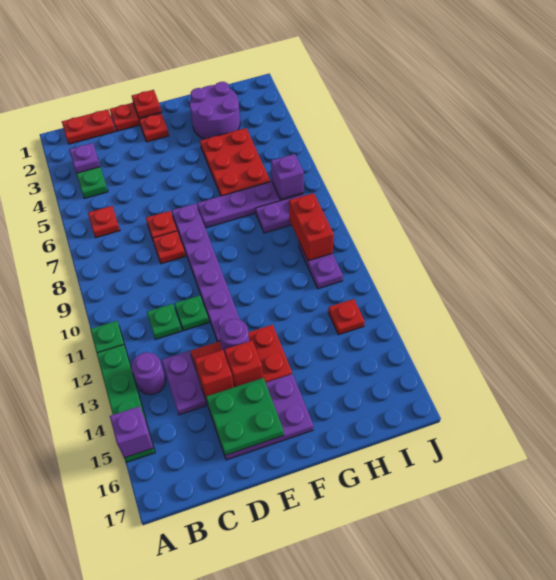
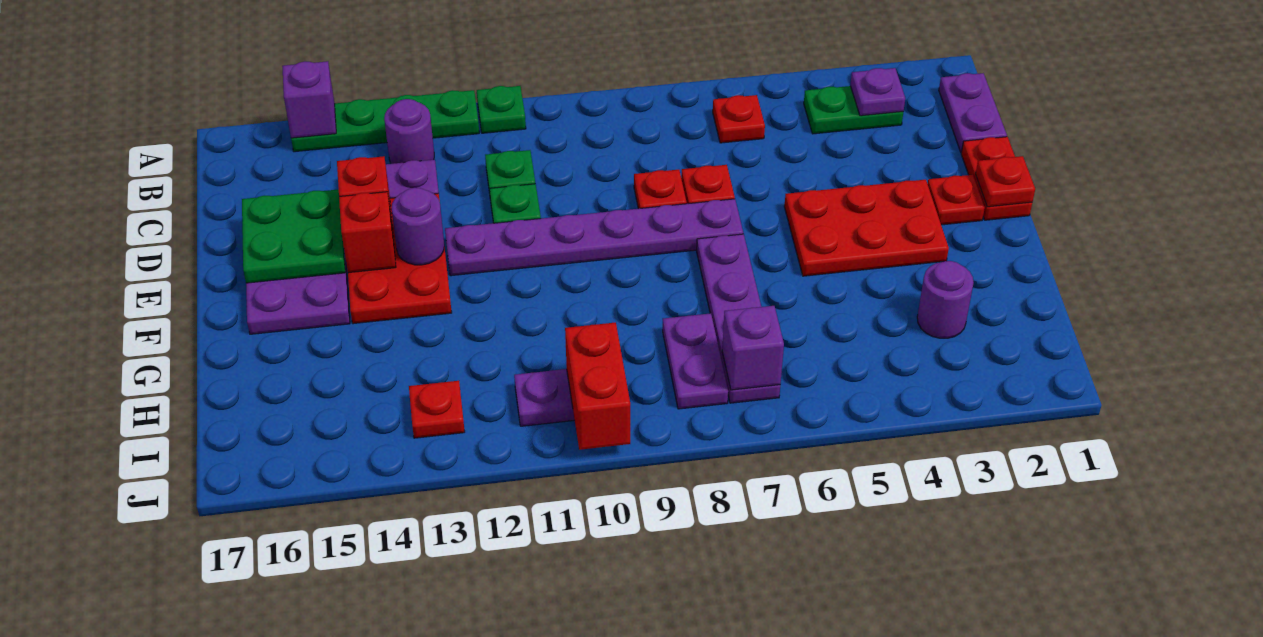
red 1x2 plate [62,109,115,144] -> purple 1x2 plate [939,73,1007,153]
purple 2x2 round brick [190,82,240,139] -> purple 1x1 round brick [917,261,974,338]
red 2x3 plate [200,128,270,196] -> red 2x3 plate moved to [784,180,949,276]
red 1x2 brick [289,193,334,261] -> red 1x2 brick turned to [565,322,630,450]

